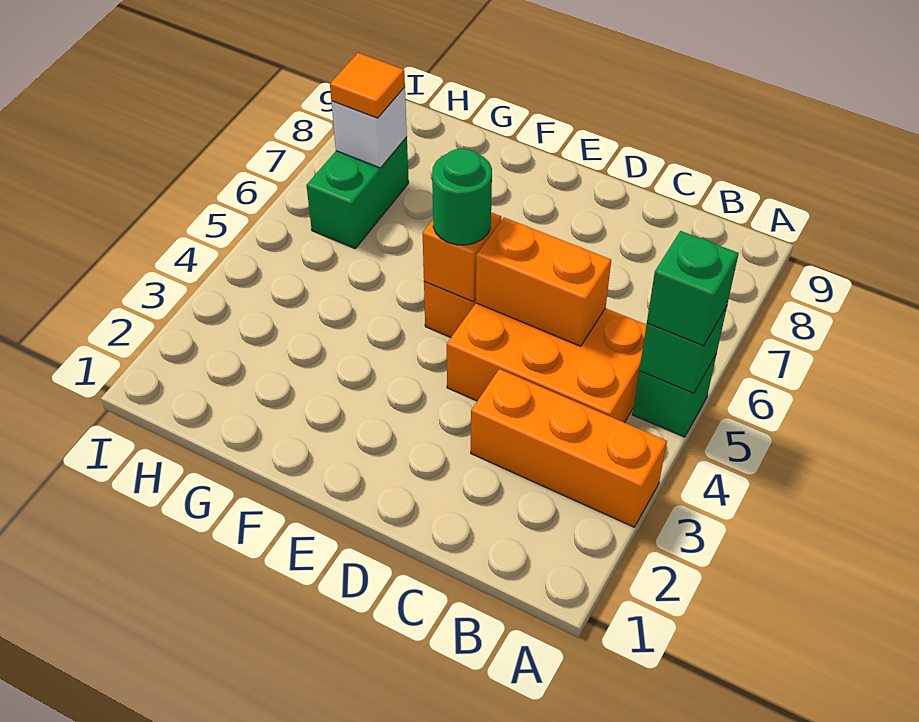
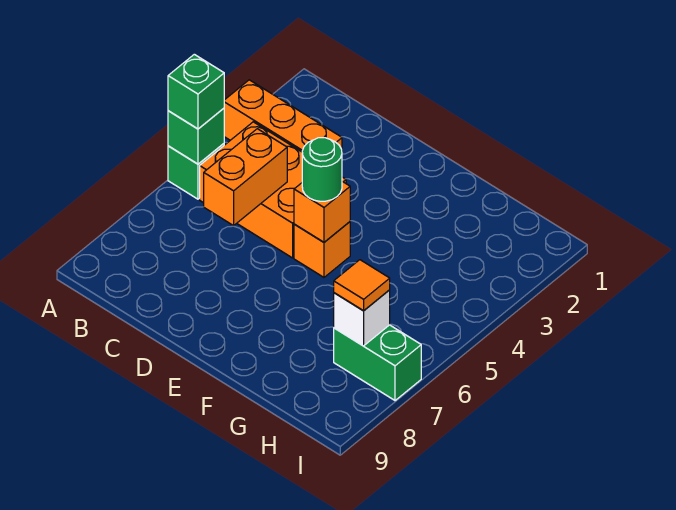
orange 1x2 brick [476,218,611,346] -> orange 1x2 brick turned to [204,129,287,226]
green 1x2 brick [306,137,409,248] -> green 1x2 brick turned to [334,325,421,401]

